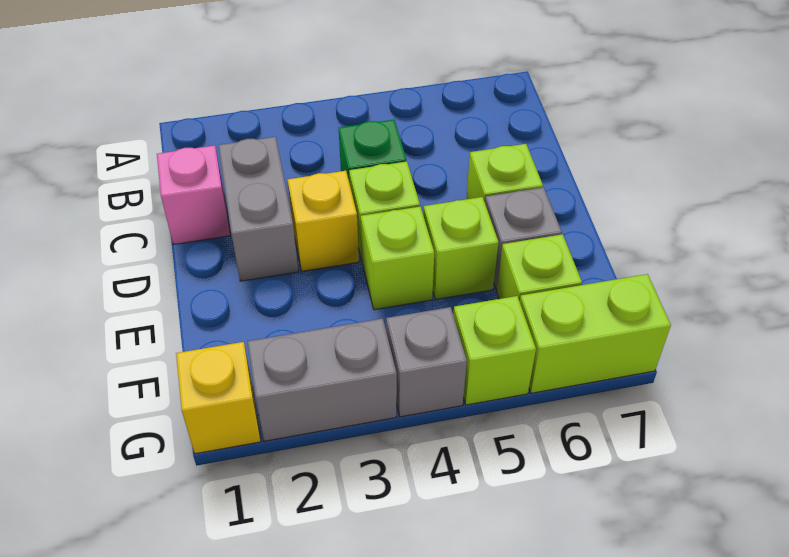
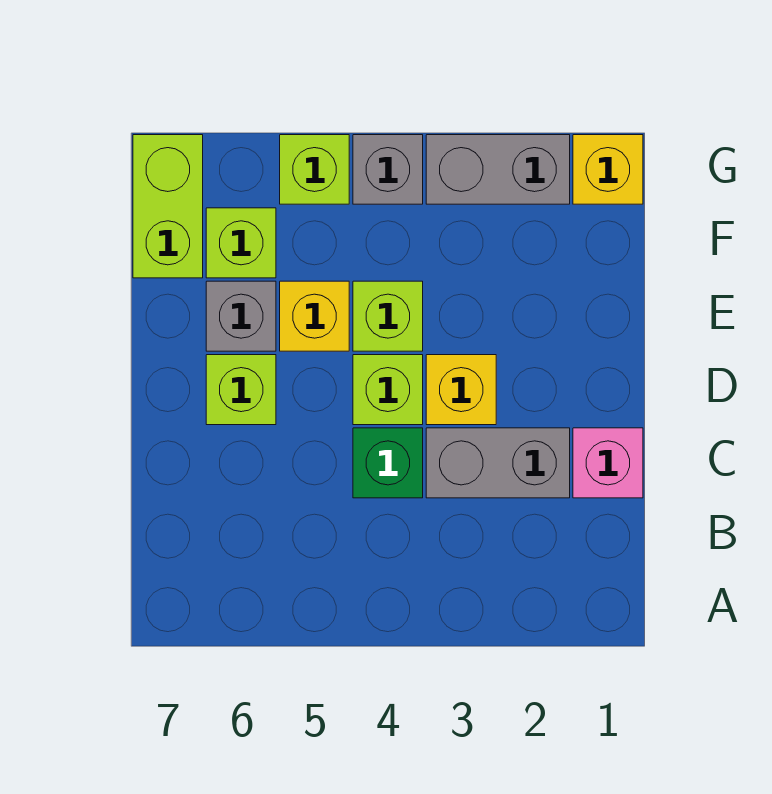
grey 1x2 brick [218,137,298,281] -> grey 1x2 brick turned to [426,428,570,498]
lime 1x1 brick [423,197,499,299] -> yellow 1x1 brick [280,281,349,351]
lime 1x2 brick [520,274,671,393] -> lime 1x2 brick turned to [133,135,203,278]

